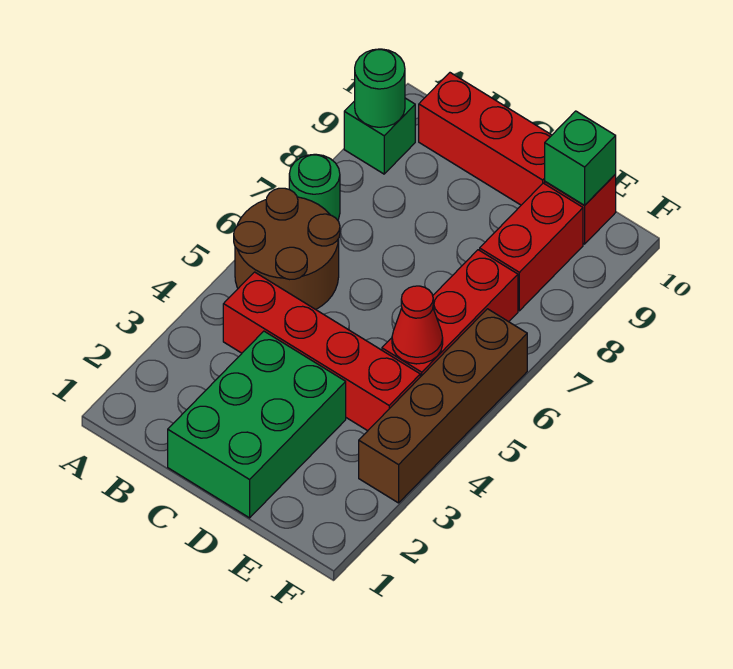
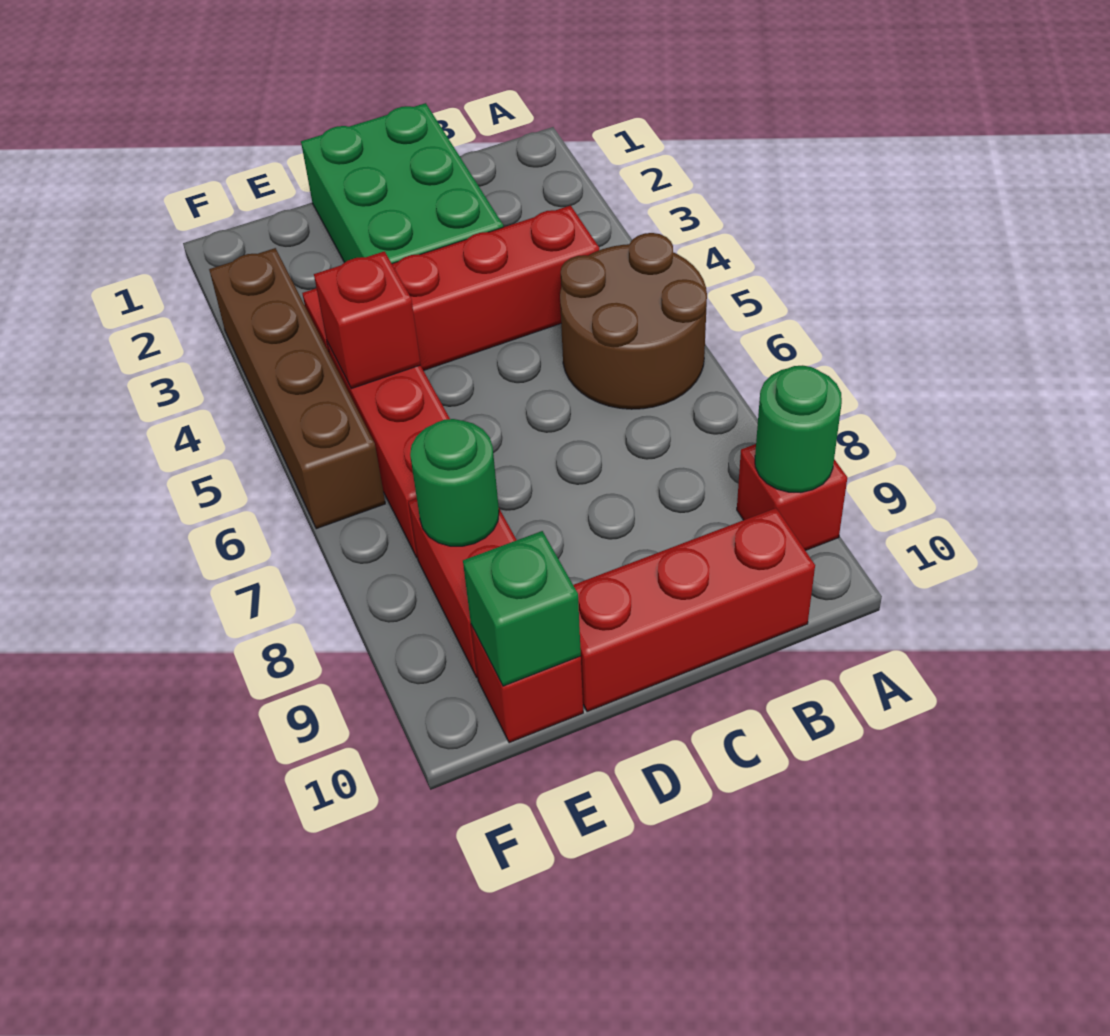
green 1x1 round brick [289,154,340,220] -> green 1x1 round brick moved to [410,419,499,546]
green 1x1 brick [344,98,415,174] -> red 1x1 brick [737,444,847,551]
red 1x1 cone [392,286,443,364] -> red 1x1 brick [314,251,421,389]

